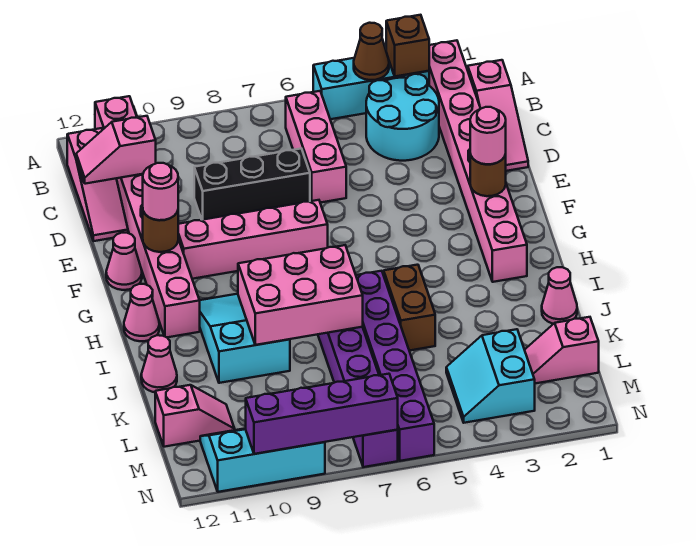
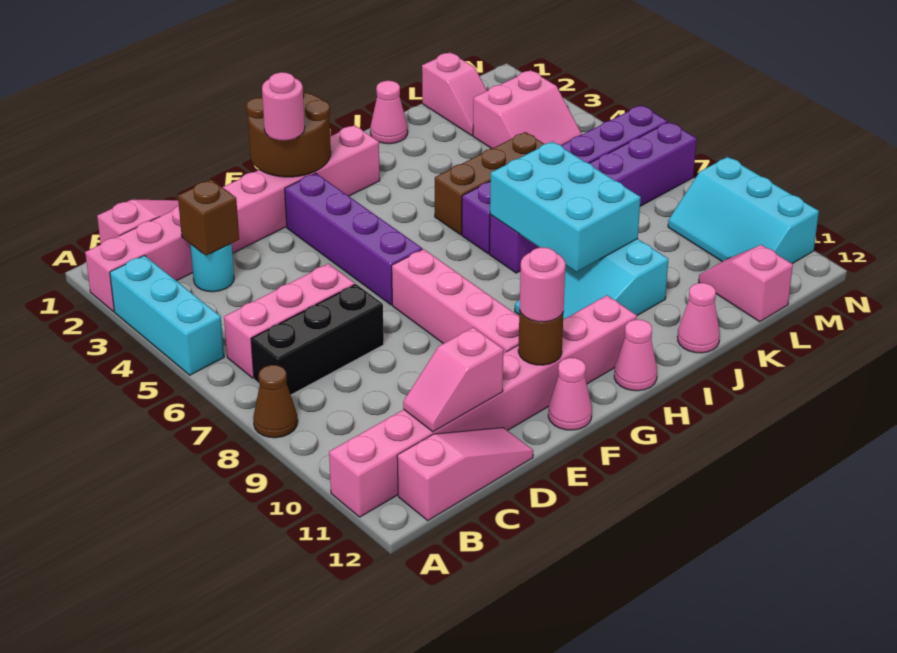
brown 1x1 brick [386,15,429,77] -> brown 1x1 brick moved to [178,180,239,256]
brown 1x1 cone [354,23,389,80] -> brown 1x1 cone moved to [253,365,298,438]
cyan 2x2 round brick [366,74,439,161] -> cyan 1x1 round brick [190,244,234,292]
pink 1x2 slope [76,116,156,184] -> pink 1x2 slope turned to [403,327,503,432]
black 1x3 brick [194,149,310,220] -> black 1x3 brick turned to [251,284,384,395]
brown 1x1 round brick [470,154,506,196] -> brown 2x2 round brick [246,88,331,177]
brown 1x2 brick [384,265,435,351] -> brown 1x3 brick [435,132,544,235]
pink 2x3 brick [238,245,363,345] -> cyan 2x3 brick [490,142,641,272]
cyan 2x2 slope [446,329,535,423] -> pink 2x2 slope [473,70,582,149]
purple 1x4 brick [246,374,398,454] -> purple 1x4 brick moved to [285,173,422,305]

